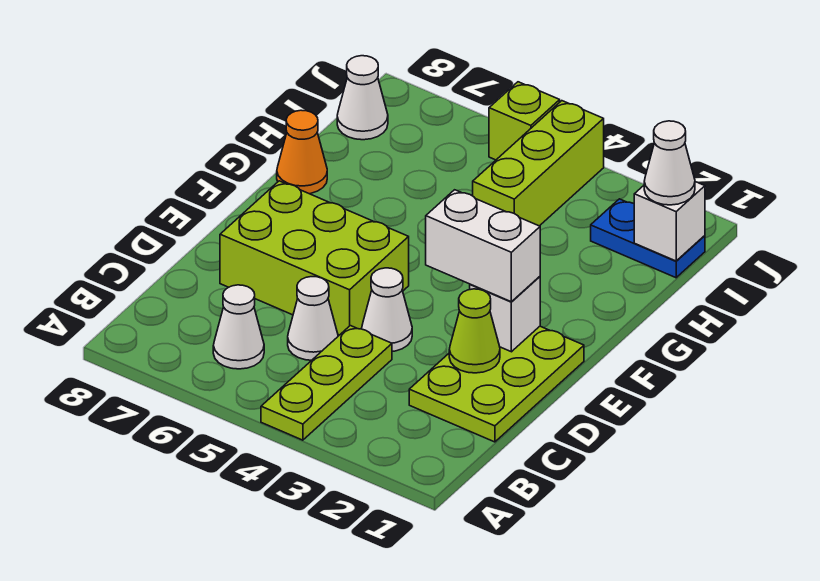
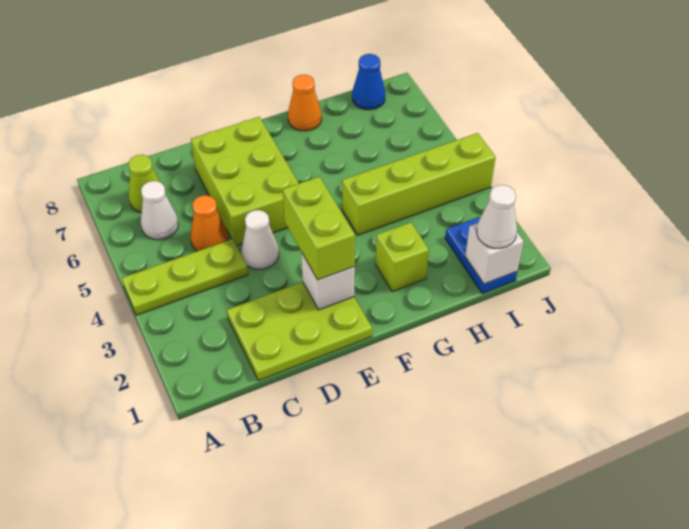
white 1x1 cone [288,277,338,360] -> orange 1x1 cone [190,195,228,251]
lime 1x1 cone [449,289,500,373] -> lime 1x1 cone moved to [128,155,160,213]
white 1x2 brick [426,190,540,302] -> lime 1x2 brick [283,177,355,280]
lime 1x3 brick [473,101,604,226] -> lime 1x4 brick [342,133,496,235]
white 1x1 cone [337,56,388,140] -> blue 1x1 cone [352,54,385,110]
lime 1x1 brick [489,82,560,160] -> lime 1x1 brick moved to [376,222,429,292]

